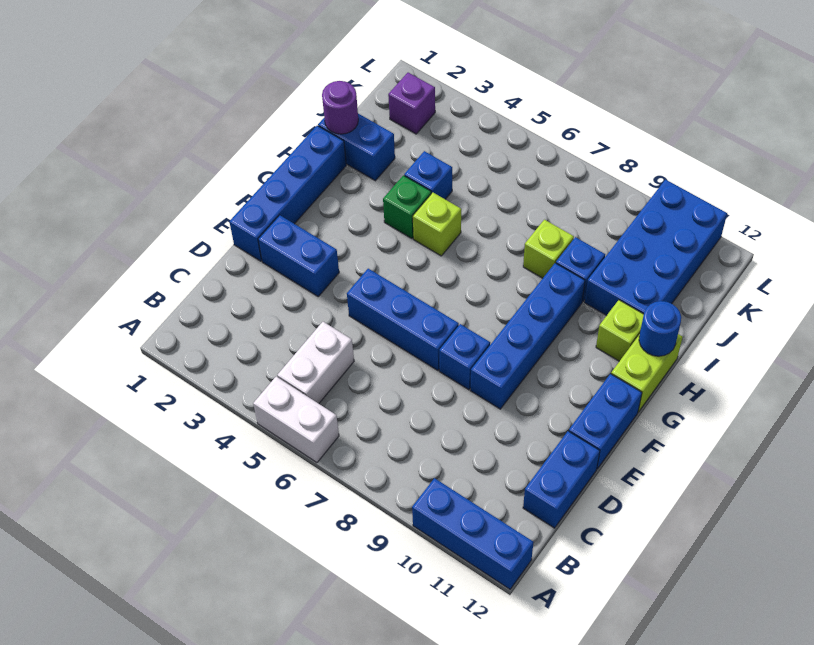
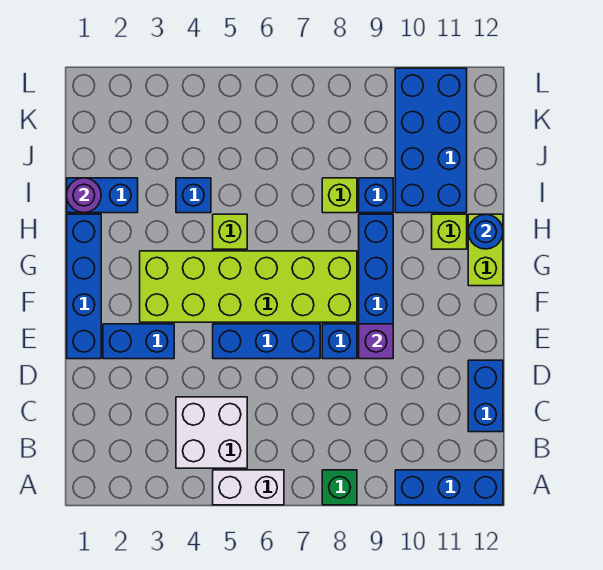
white 1x2 brick [277,322,354,404] -> white 2x2 brick [176,397,247,468]
blue 1x2 brick [569,374,642,469] -> none
none -> lime 2x6 brick [140,251,357,322]
green 1x1 brick [383,175,431,239] -> green 1x1 brick moved to [322,470,357,505]
purple 1x1 brick [388,73,435,134] -> purple 1x1 brick moved to [359,324,393,359]

